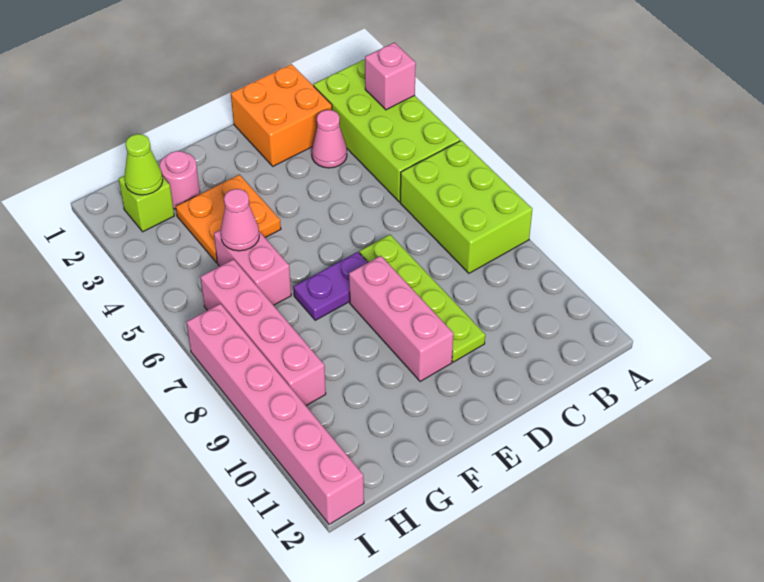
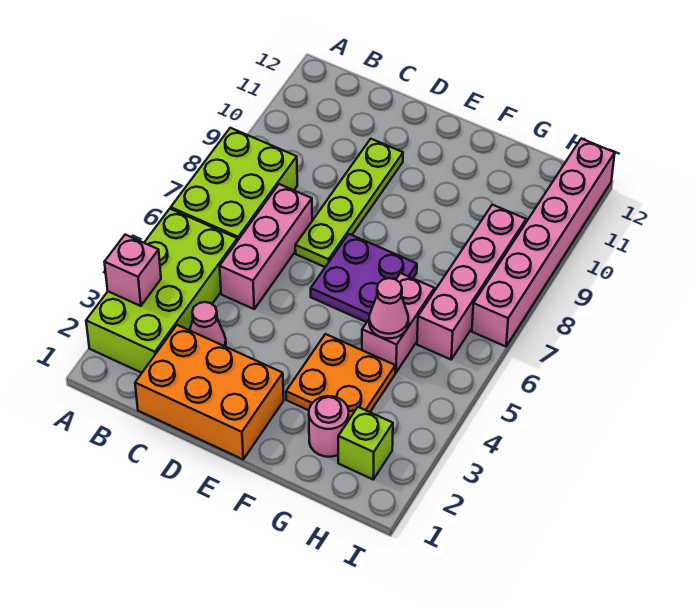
orange 2x2 brick [231,64,332,166] -> orange 2x3 brick [135,325,284,459]
purple 1x2 plate [293,252,368,320] -> purple 2x2 plate [311,234,417,322]
pink 1x3 brick [349,256,454,382] -> pink 1x3 brick moved to [220,184,312,309]
lime 1x1 cone [124,134,163,195] -> none

